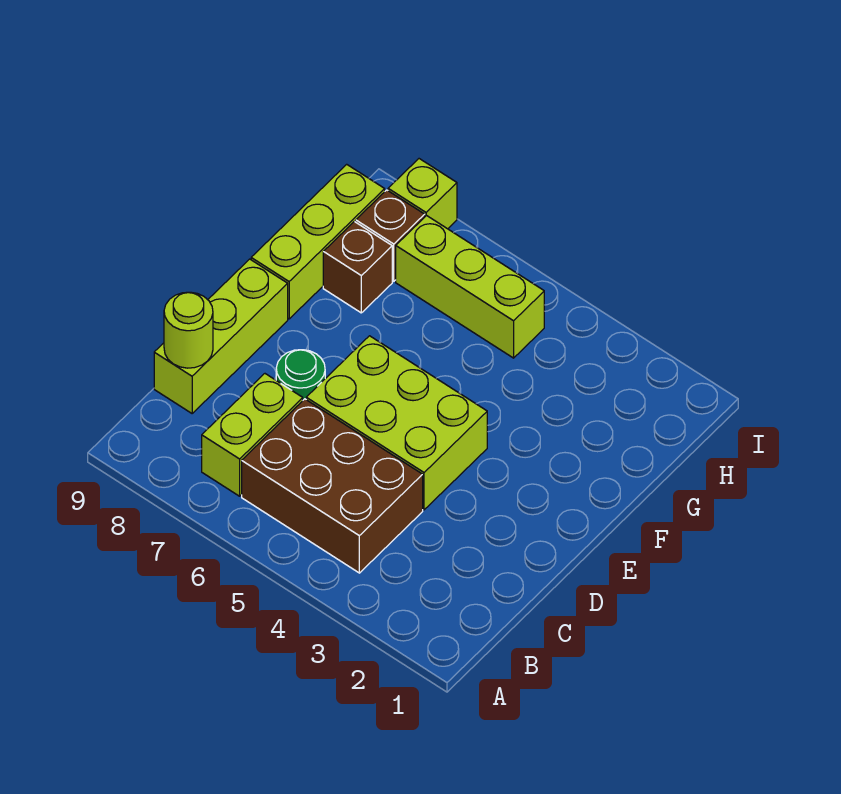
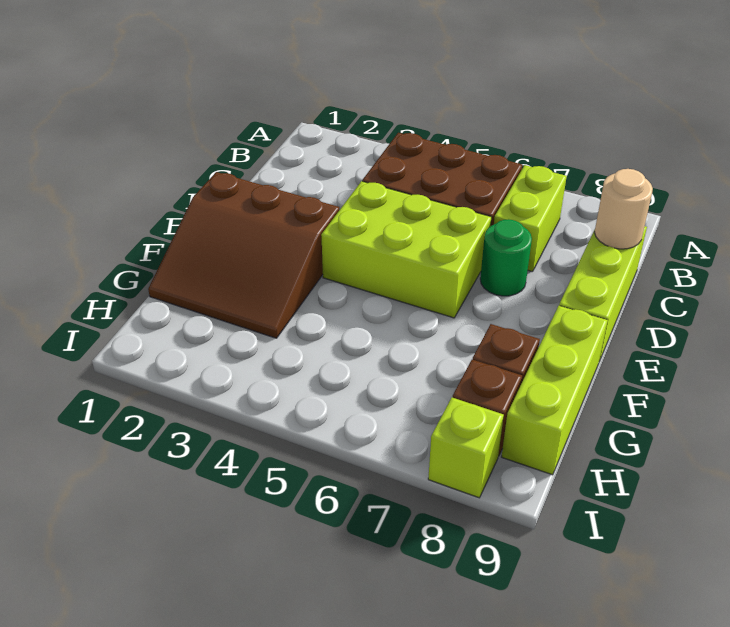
lime 1x1 round brick [164,292,213,368] -> tan 1x1 round brick [595,169,653,249]
none -> brown 3x3 slope [148,172,339,338]
lime 1x3 brick [396,215,544,358] -> none

